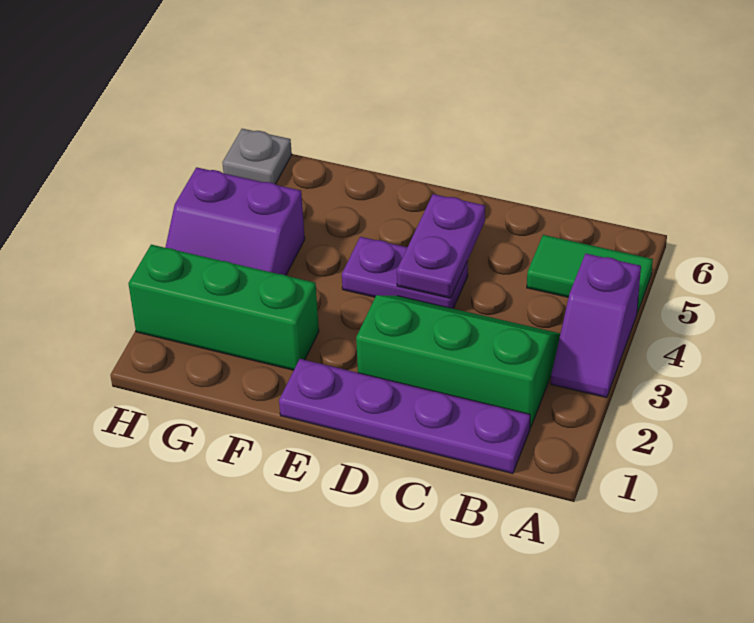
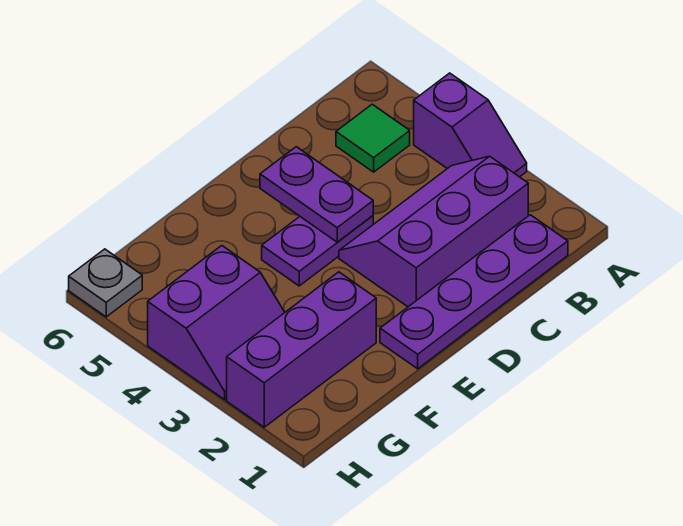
green 1x2 tile [527,235,653,313] -> green 1x1 tile [336,104,410,172]
green 2x3 slope [356,295,560,428] -> purple 2x3 slope [339,156,528,307]
green 1x3 brick [128,245,319,370] -> purple 1x3 brick [227,272,376,427]

